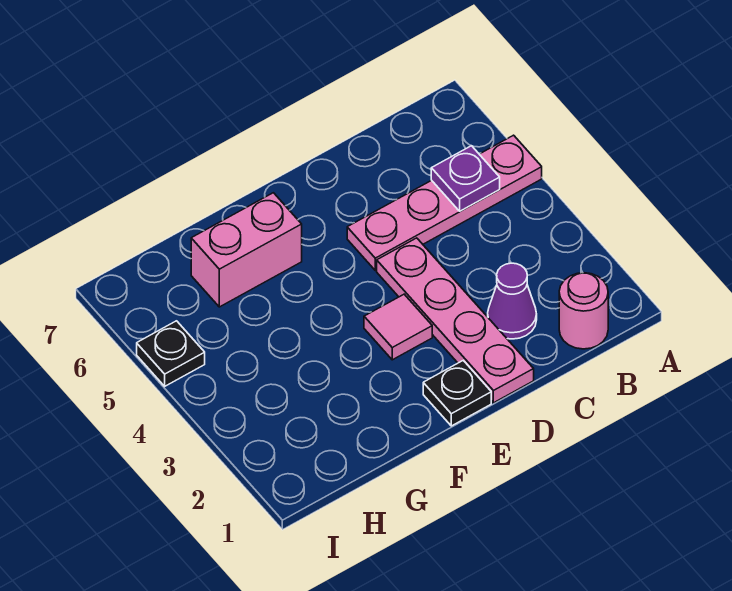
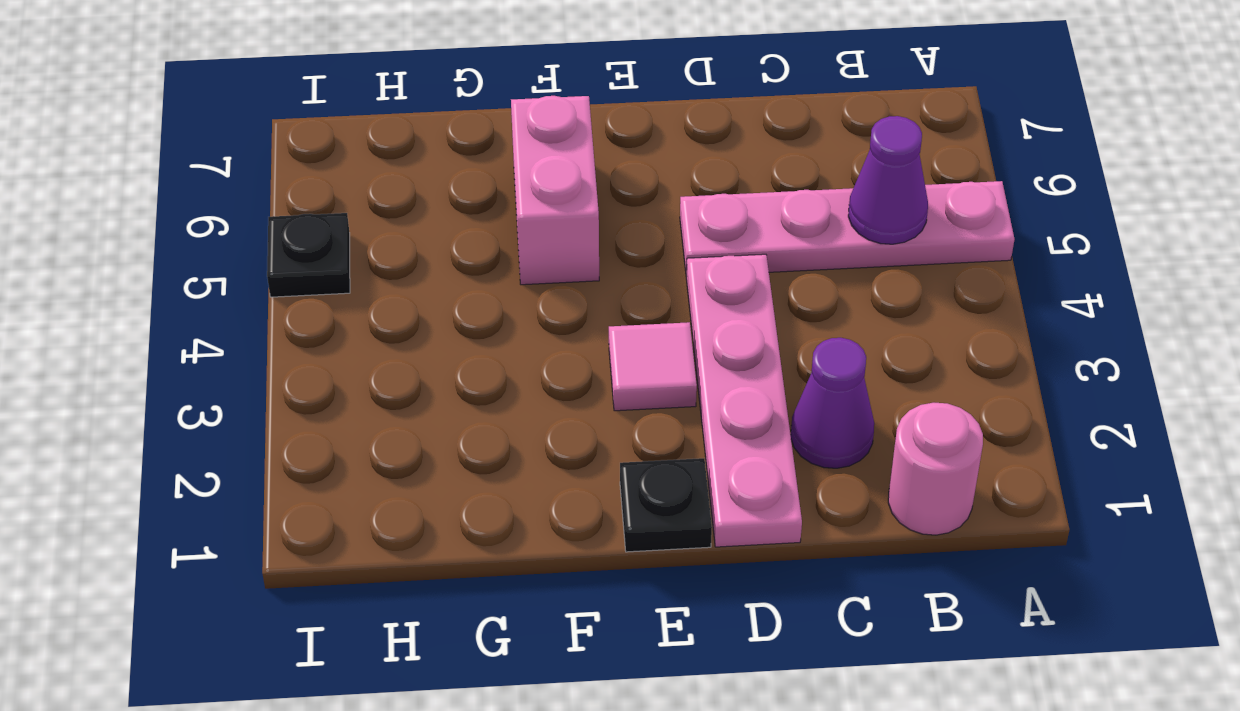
purple 1x1 plate [431,146,500,211] -> purple 1x1 cone [848,116,928,244]
pink 1x2 brick [191,193,302,307] -> pink 1x2 brick turned to [511,96,599,285]

